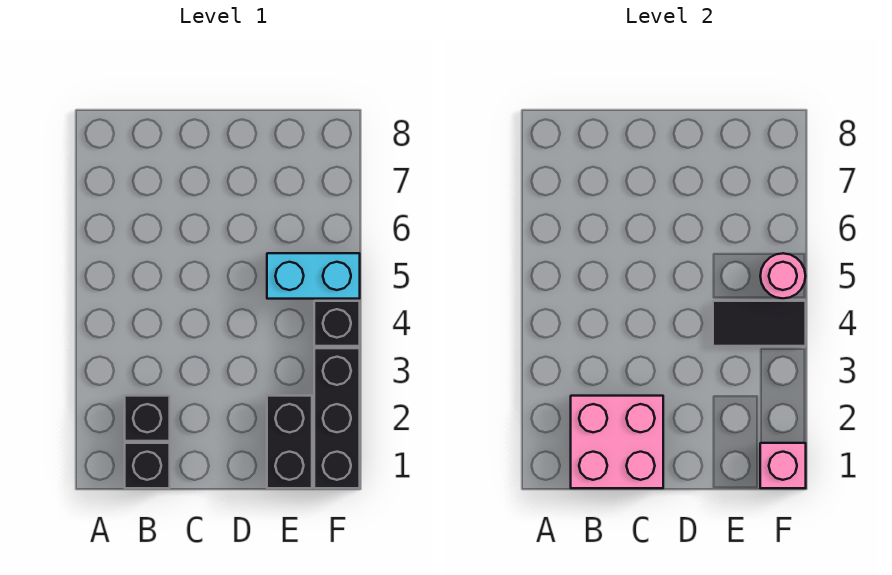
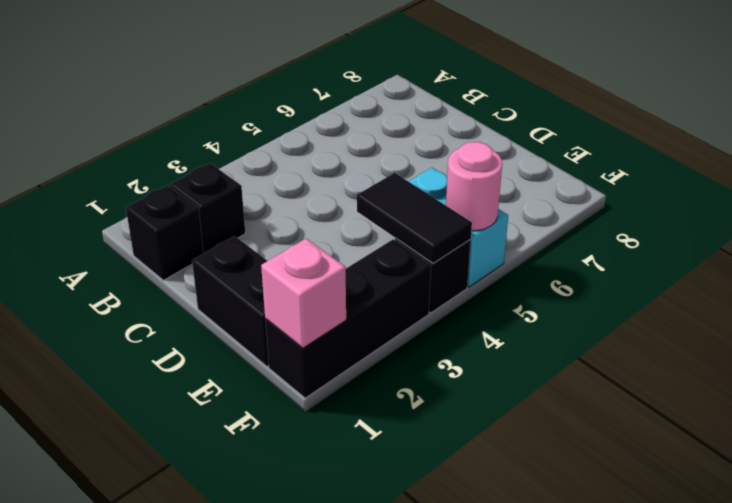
pink 2x2 brick [571,396,663,488] -> none
black 1x2 brick [267,396,312,488] -> black 1x2 brick turned to [192,236,269,366]

